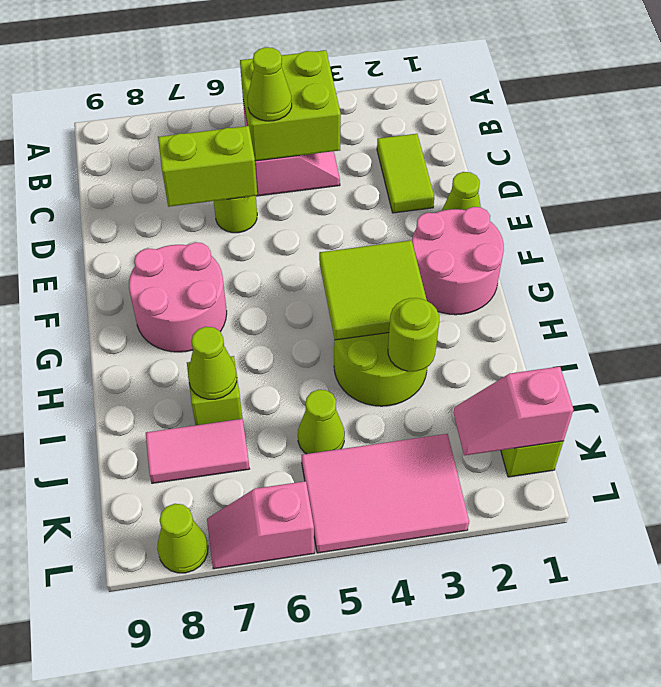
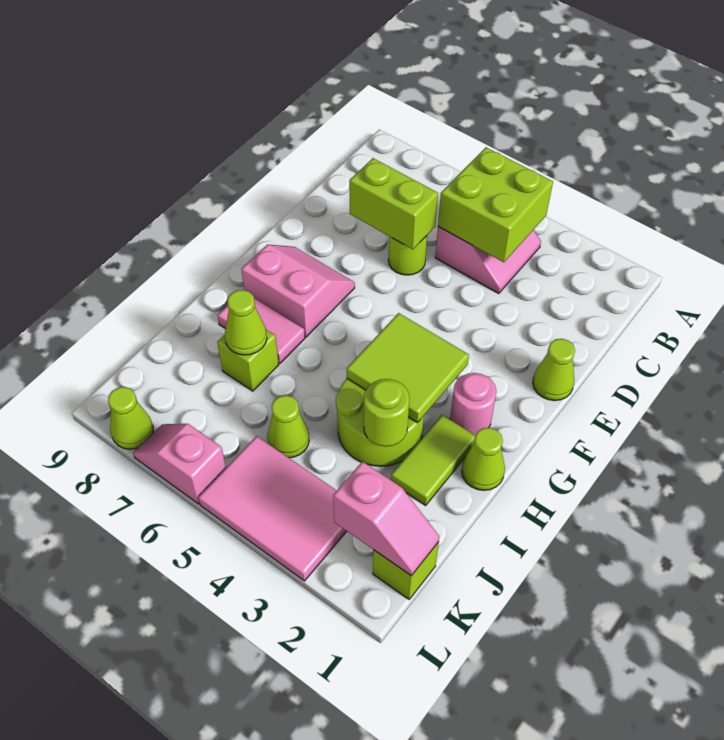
lime 1x2 tile [377,134,434,213] -> lime 1x2 tile moved to [391,415,476,505]
lime 1x1 cone [248,47,292,121] -> lime 1x1 cone moved to [462,428,505,490]
pink 2x2 round brick [412,207,504,315] -> pink 1x1 round brick [450,373,496,435]
pink 2x2 round brick [129,242,227,352] -> pink 2x2 slope [241,245,355,337]
pink 1x2 tile [146,419,249,483] -> pink 1x2 tile moved to [217,298,305,363]
pink 1x2 slope [453,367,573,455] -> pink 1x2 slope turned to [333,462,439,576]

